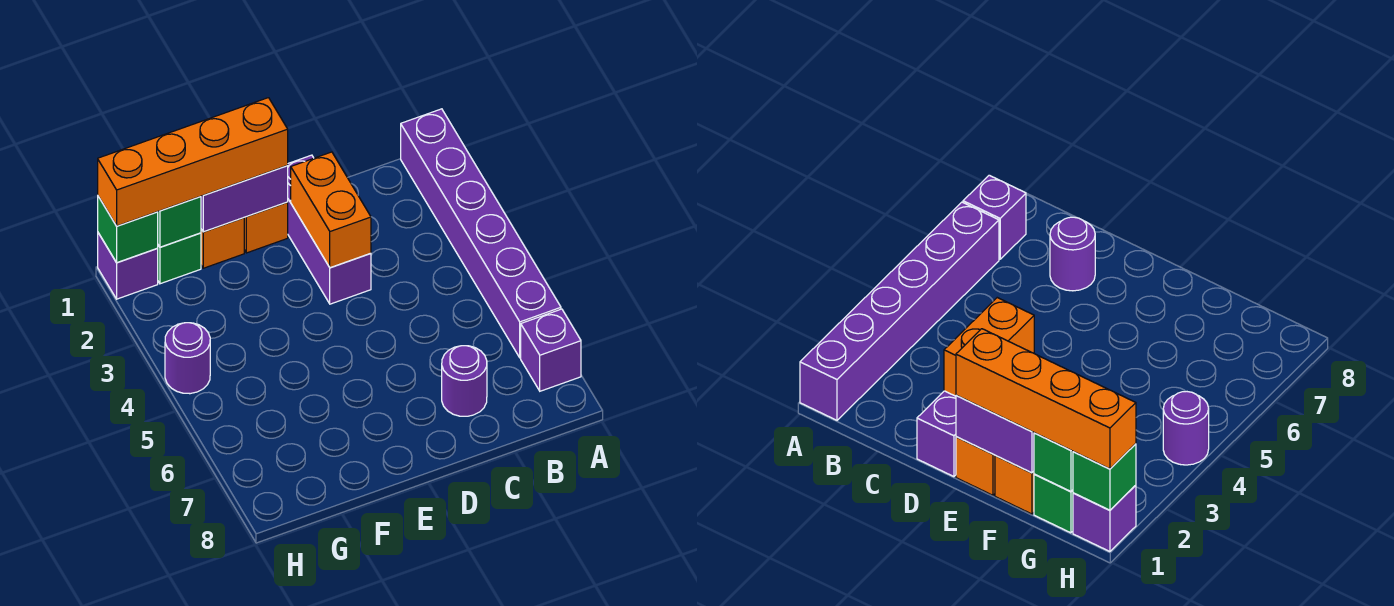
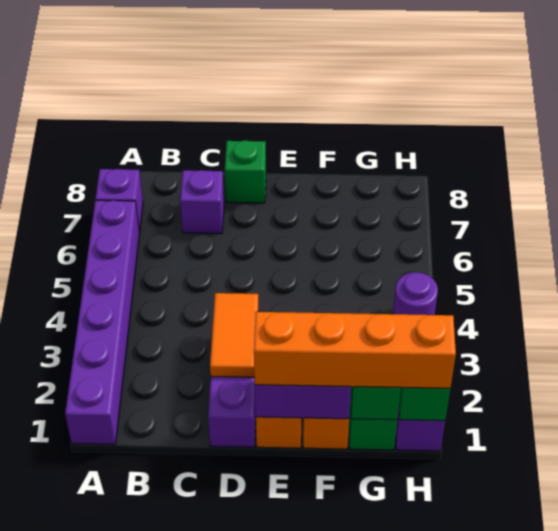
purple 1x1 round brick [442,346,487,416] -> purple 1x1 brick [180,170,224,233]
orange 1x2 brick [291,152,371,268] -> orange 1x2 tile [210,293,258,377]
none -> green 1x1 brick [225,140,266,203]

